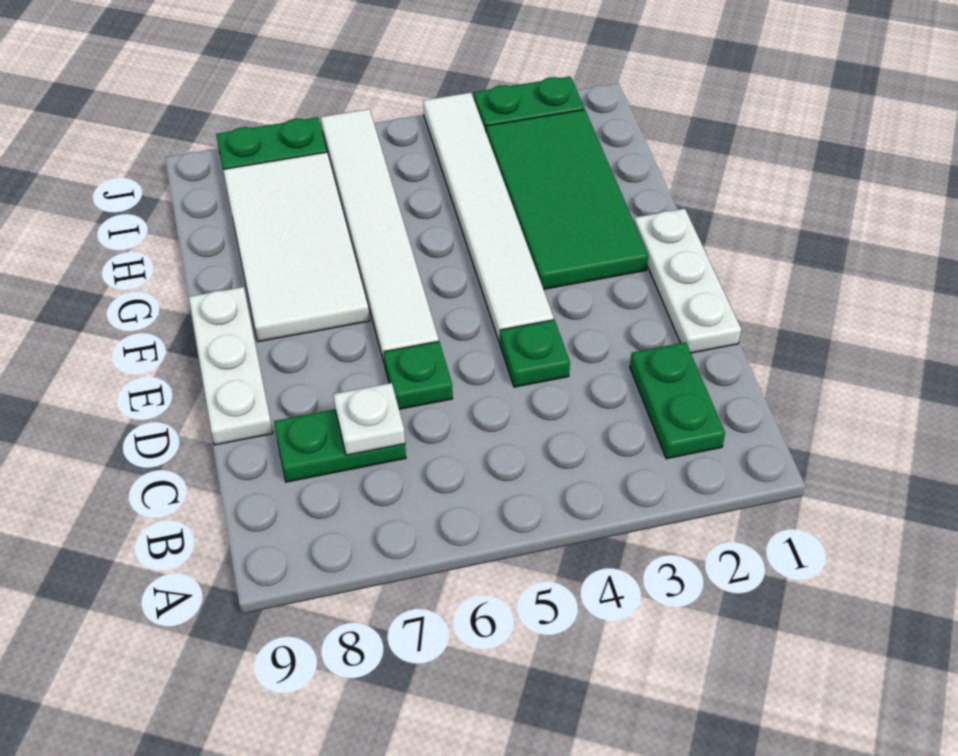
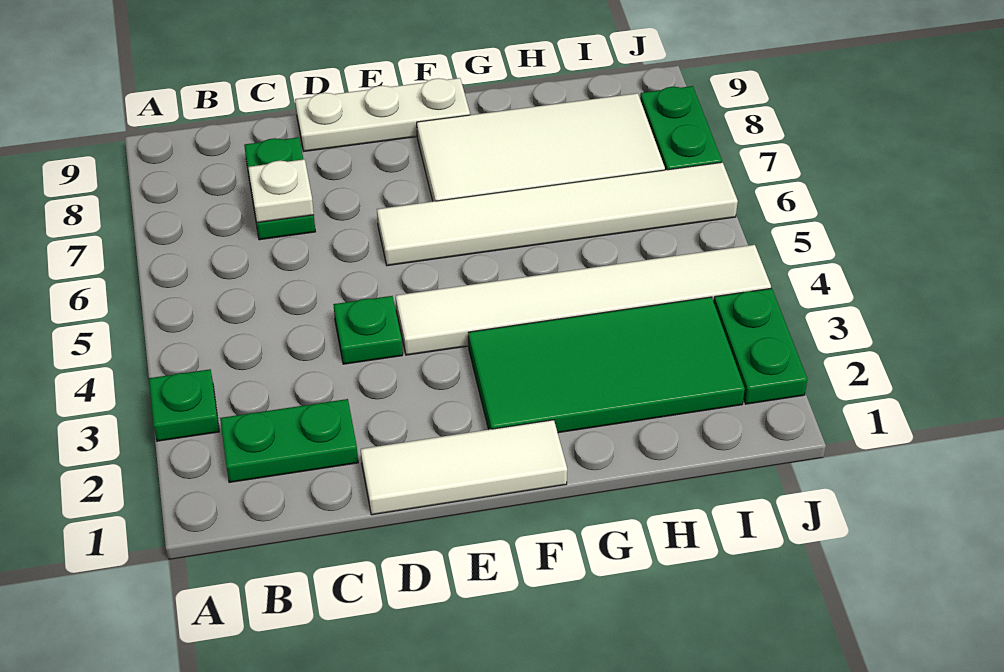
white 1x3 plate [634,209,741,353] -> white 1x3 tile [361,420,567,515]
green 1x1 plate [384,341,453,409] -> green 1x1 plate moved to [149,369,219,441]

